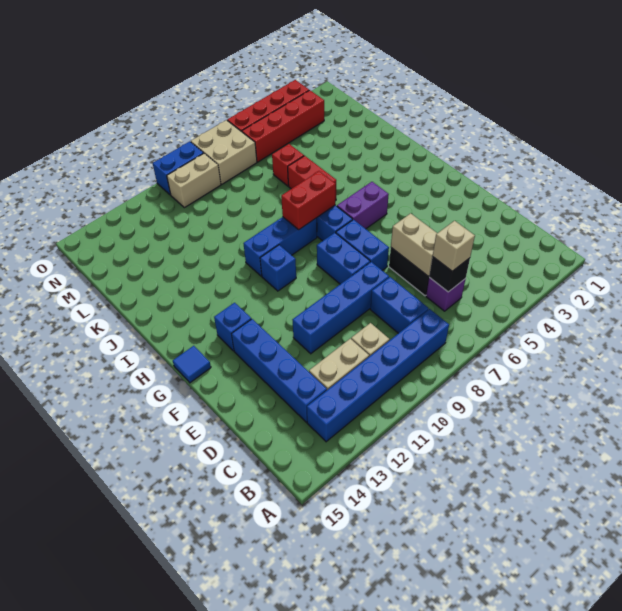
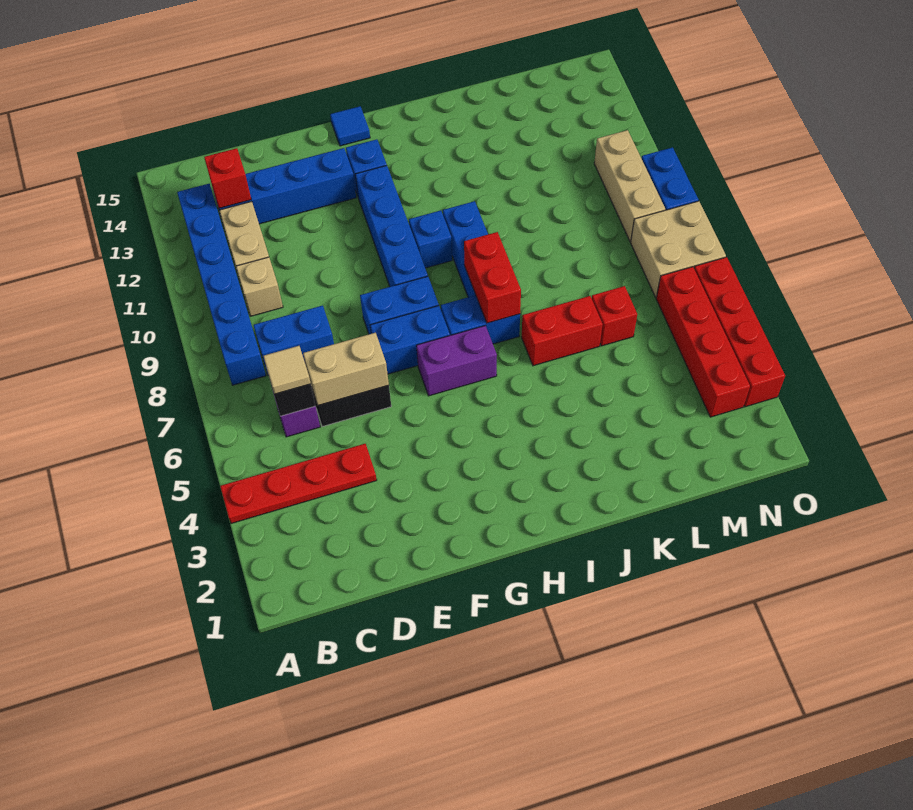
none -> red 1x4 plate [220,444,377,523]
tan 1x1 brick [433,221,475,271] -> tan 1x1 tile [264,346,311,394]
none -> red 1x1 brick [204,148,251,208]
blue 1x4 brick [293,262,389,354] -> blue 1x4 brick moved to [355,166,428,287]
purple 1x2 brick [337,182,389,229] -> purple 1x2 brick turned to [416,326,497,396]
tan 1x2 brick [167,153,221,208] -> tan 1x3 brick [594,130,665,242]

